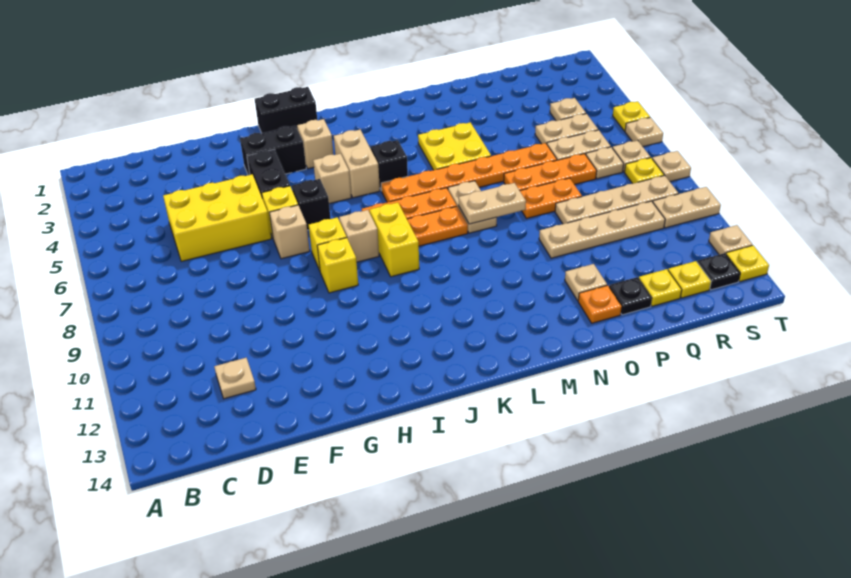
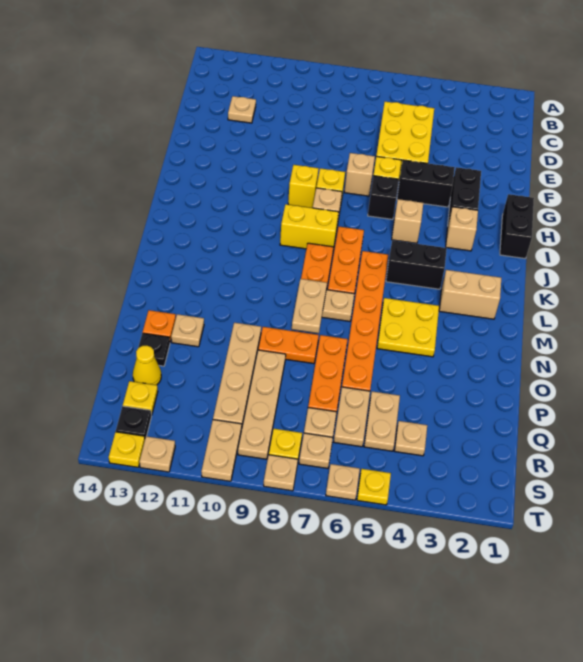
tan 1x2 brick [334,130,380,198] -> tan 1x2 brick moved to [439,270,501,319]
black 1x1 brick [371,140,408,191] -> black 1x2 brick [386,240,447,289]
orange 1x2 plate [520,178,582,219] -> orange 1x2 plate turned to [258,327,319,364]
yellow 1x1 plate [639,269,682,306] -> yellow 1x1 cone [133,346,161,385]

